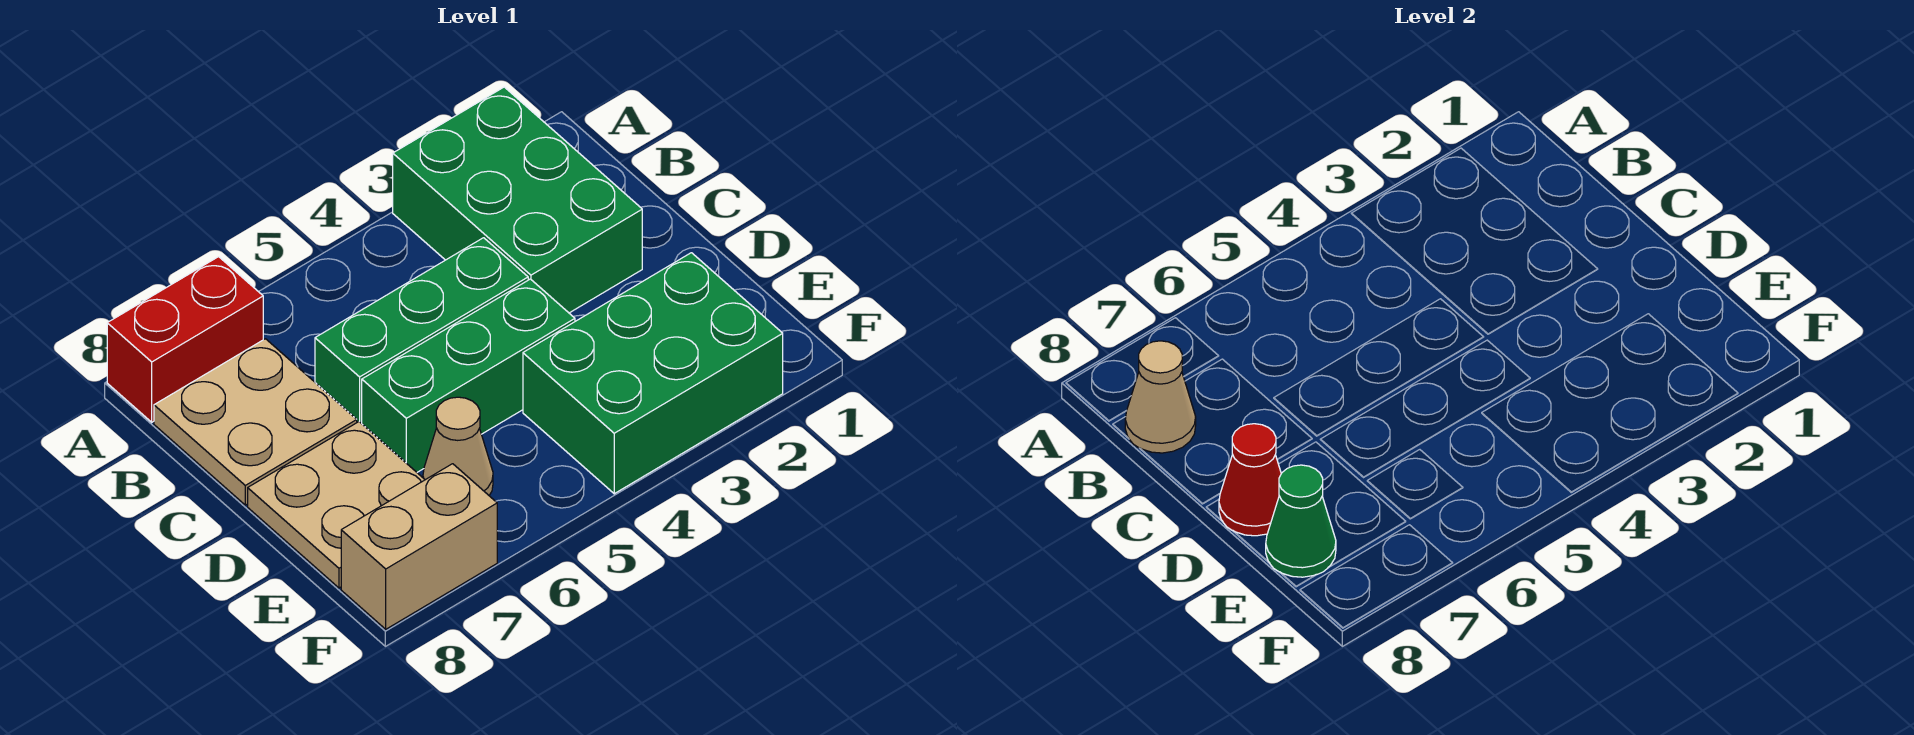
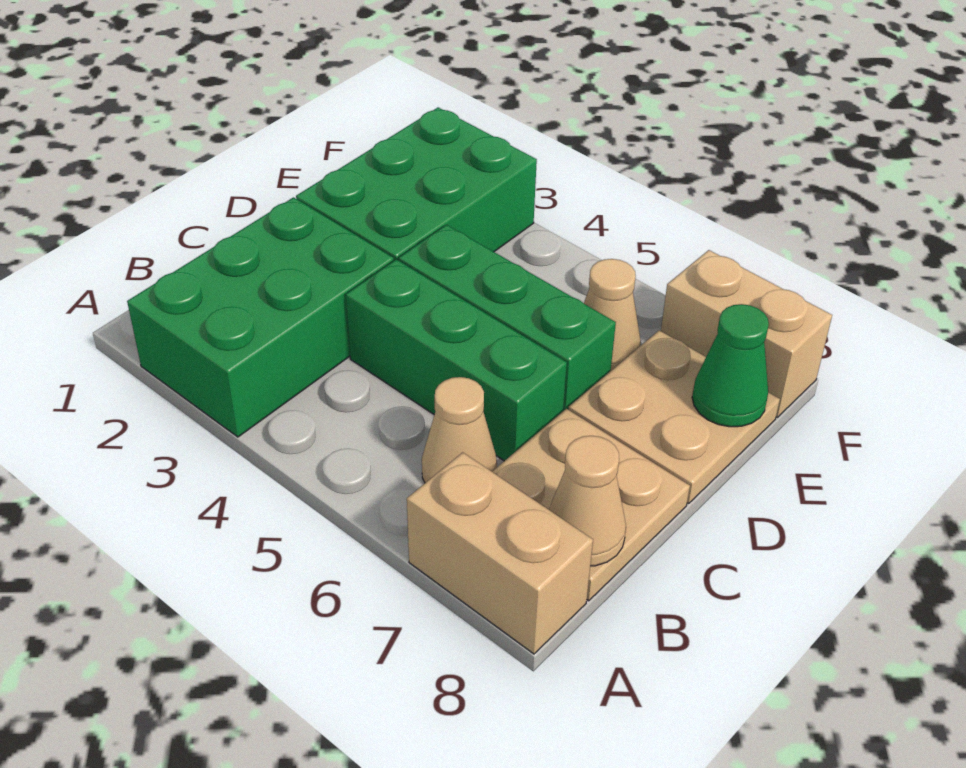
red 1x2 brick [107,257,263,422] -> tan 1x2 brick [407,452,593,654]
none -> tan 1x1 cone [422,377,497,483]
red 1x1 cone [1219,424,1281,536] -> none
green 2x3 brick [523,253,783,494] -> green 2x3 brick turned to [296,107,537,261]

